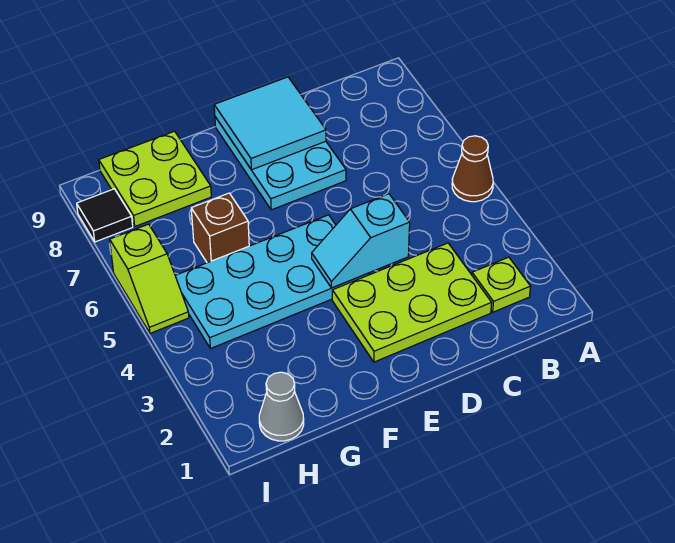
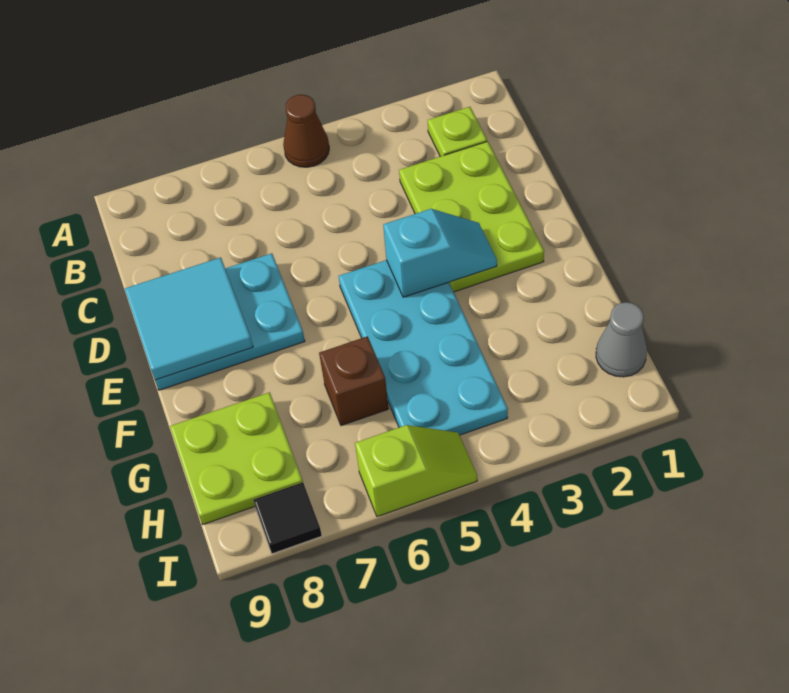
cyan 1x2 slope [312,194,410,288] -> cyan 1x2 slope turned to [383,209,497,297]

